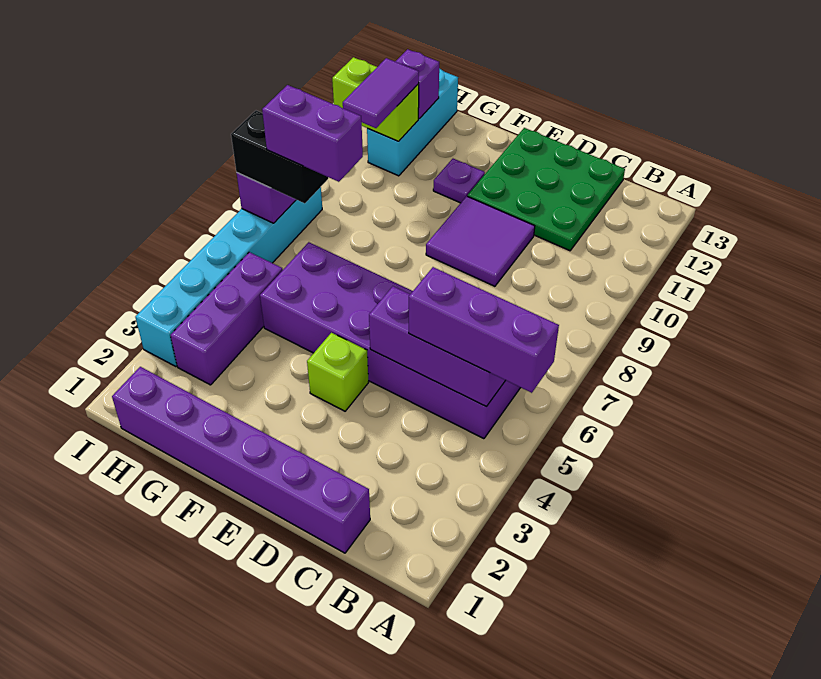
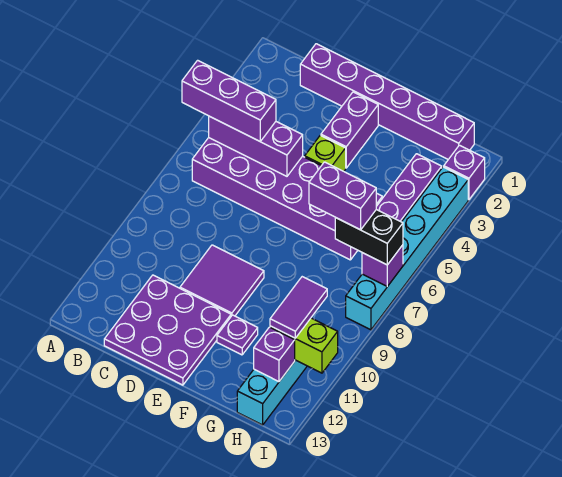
green 3x3 plate [468,128,625,251] -> purple 3x3 plate [104,275,231,385]
none -> purple 1x2 brick [321,92,378,168]
none -> purple 1x1 brick [444,145,485,200]

